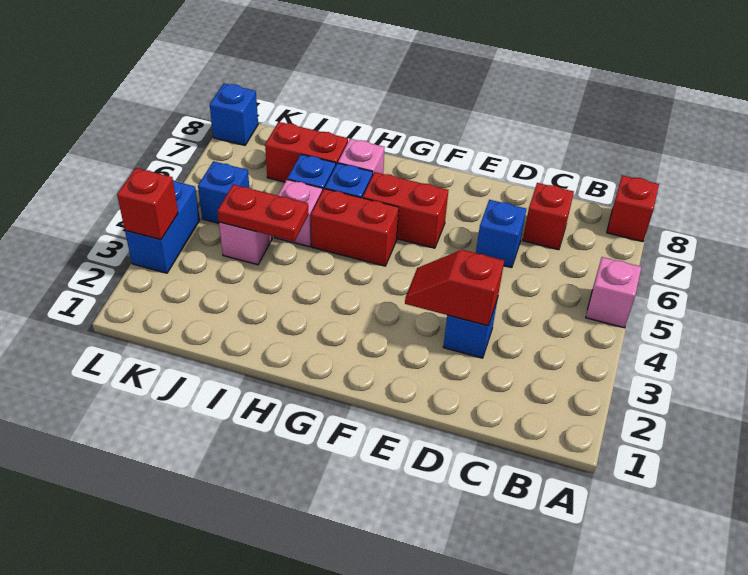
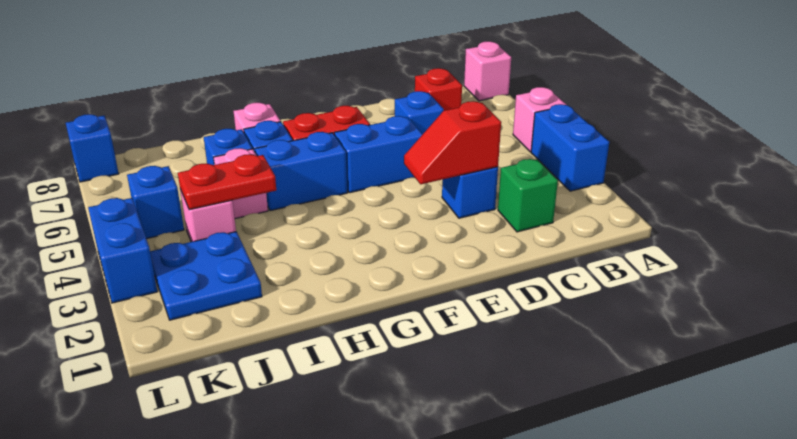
none -> blue 1x2 brick [531,104,609,191]
red 1x1 brick [607,175,659,242] -> pink 1x1 brick [464,41,511,101]
none -> green 1x1 brick [498,159,558,232]
none -> blue 1x2 brick [334,116,423,193]
red 1x2 brick [311,189,399,266] -> blue 1x2 brick [255,132,347,211]
red 1x2 brick [265,122,348,182] -> none
none -> blue 2x2 plate [150,232,262,320]
red 1x1 brick [117,168,178,240] -> none

